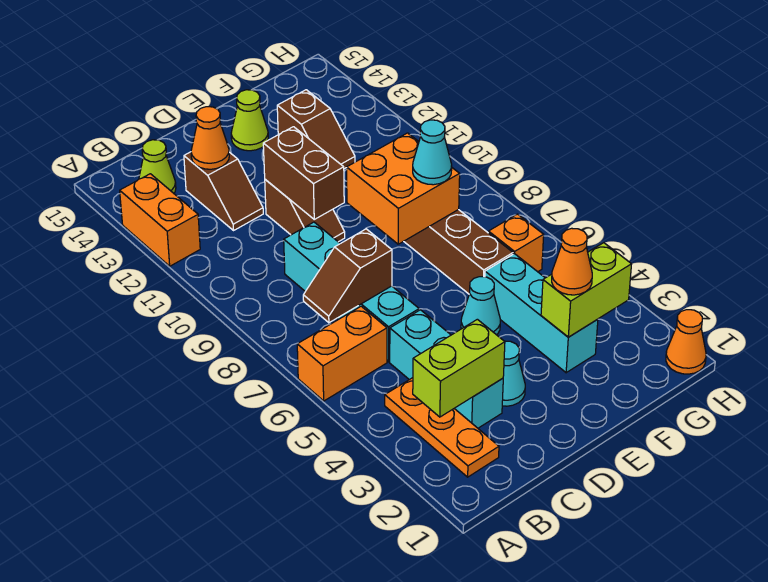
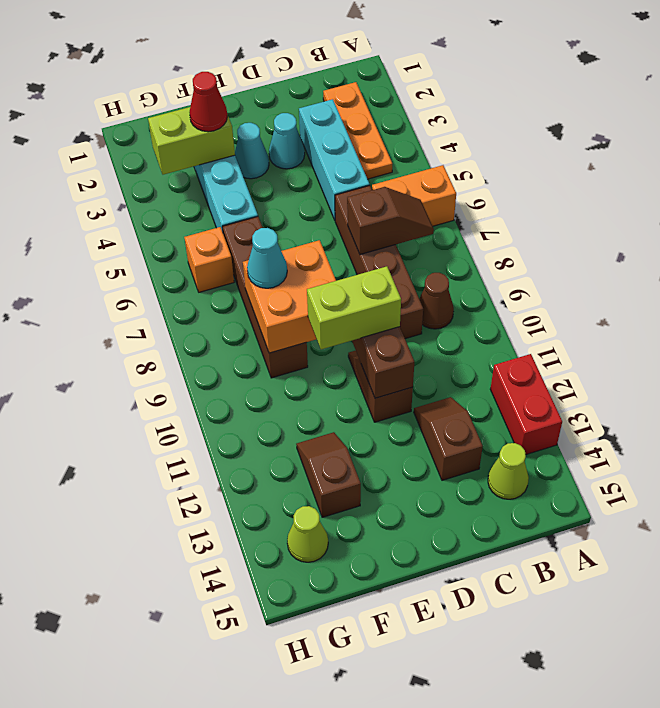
orange 1x2 brick [120,174,200,266] -> red 1x2 brick [490,354,562,454]
lime 1x2 brick [413,319,505,417] -> lime 1x2 brick moved to [307,266,401,349]
none -> brown 1x1 cone [419,273,454,329]
cyan 1x4 brick [284,222,419,362] -> brown 1x4 brick [335,186,423,339]
orange 1x1 cone [191,107,229,169] -> none
cyan 1x1 cone [461,277,500,335] -> cyan 1x1 cone moved to [235,123,269,179]
lime 1x1 cone [231,90,268,151] -> lime 1x1 cone moved to [287,506,328,562]
orange 1x1 cone [552,228,592,295] -> red 1x1 cone [189,72,227,132]
orange 1x1 cone [666,310,706,374] -> none

